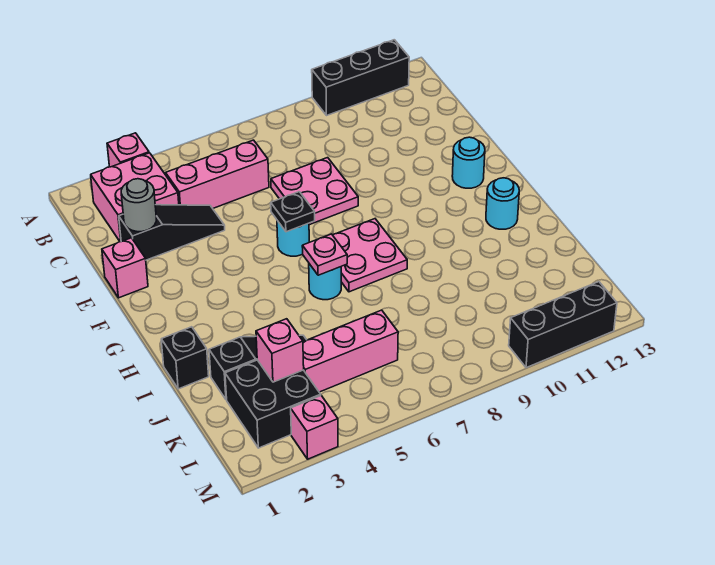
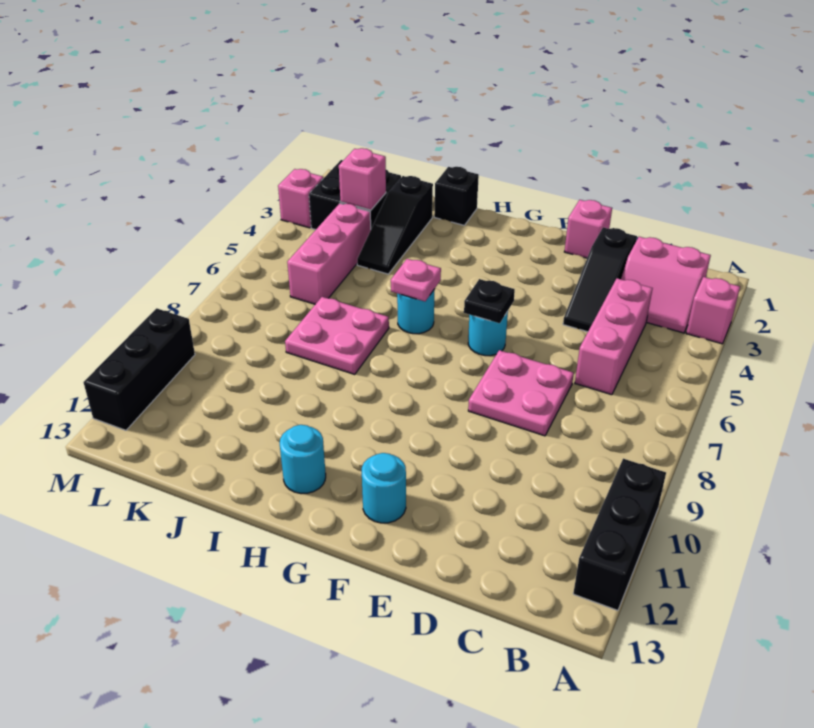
pink 2x2 brick [91,153,179,242] -> pink 2x2 slope [621,237,711,333]
grey 1x1 round brick [121,179,156,232] -> none
pink 2x2 plate [333,219,407,292] -> pink 2x2 plate moved to [285,297,389,374]

